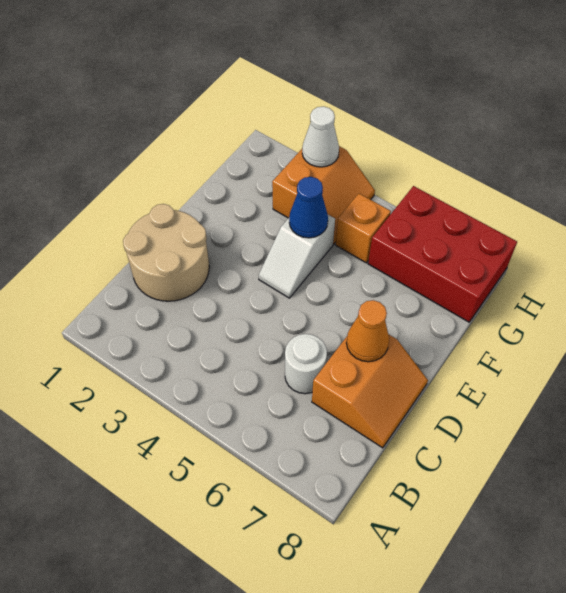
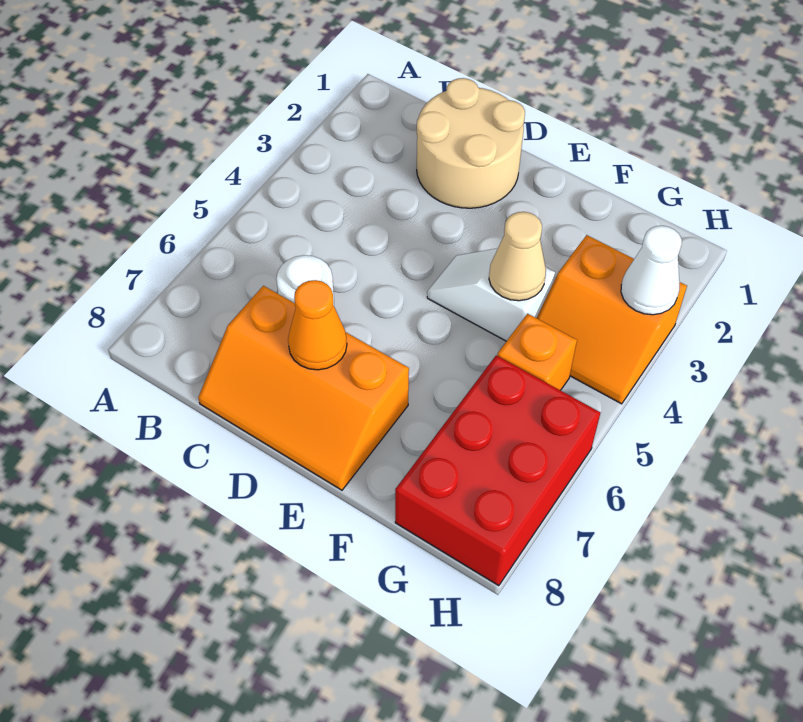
orange 2x2 slope [312,334,428,448] -> orange 2x3 slope [198,286,409,490]
blue 1x1 cone [289,177,328,238] -> tan 1x1 cone [489,212,546,301]

